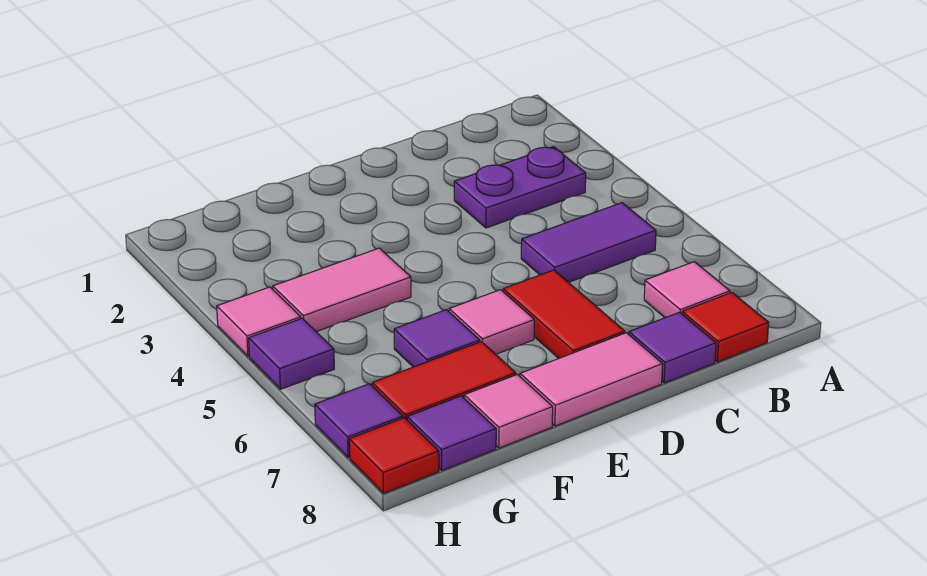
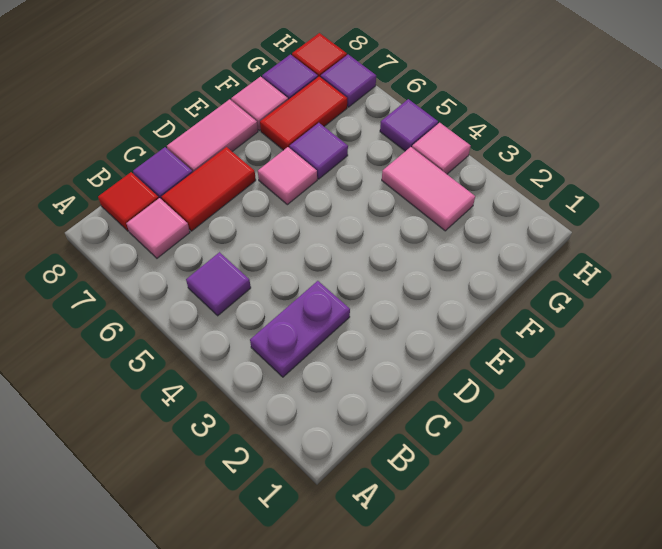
purple 1x2 tile [521,203,656,282] -> purple 1x1 tile [186,252,251,316]
red 1x2 tile [503,270,625,358] -> red 1x2 tile turned to [161,147,256,231]
pink 1x2 tile [273,248,411,332] -> pink 1x2 tile turned to [382,147,475,231]

